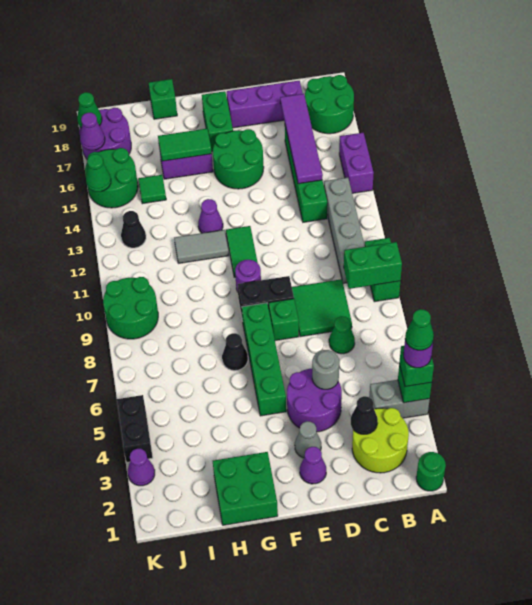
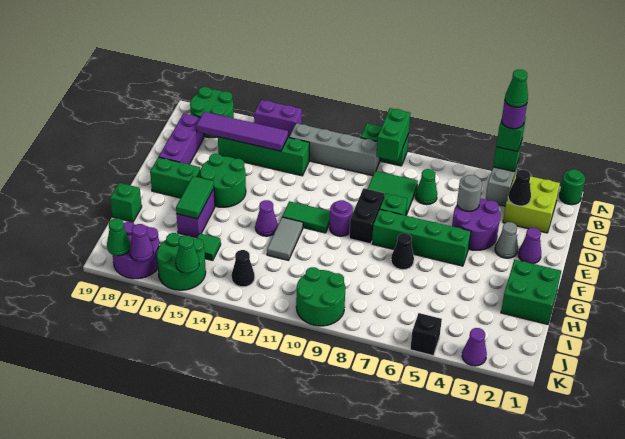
lime 2x2 round brick [352,408,409,473] -> lime 2x2 brick [503,173,560,233]
black 1x2 brick [117,395,153,462] -> black 1x1 brick [410,313,442,356]

